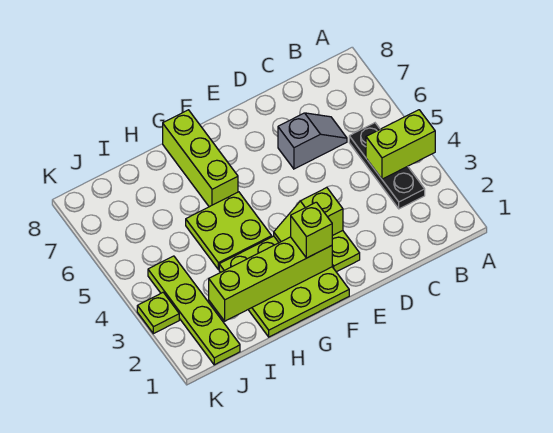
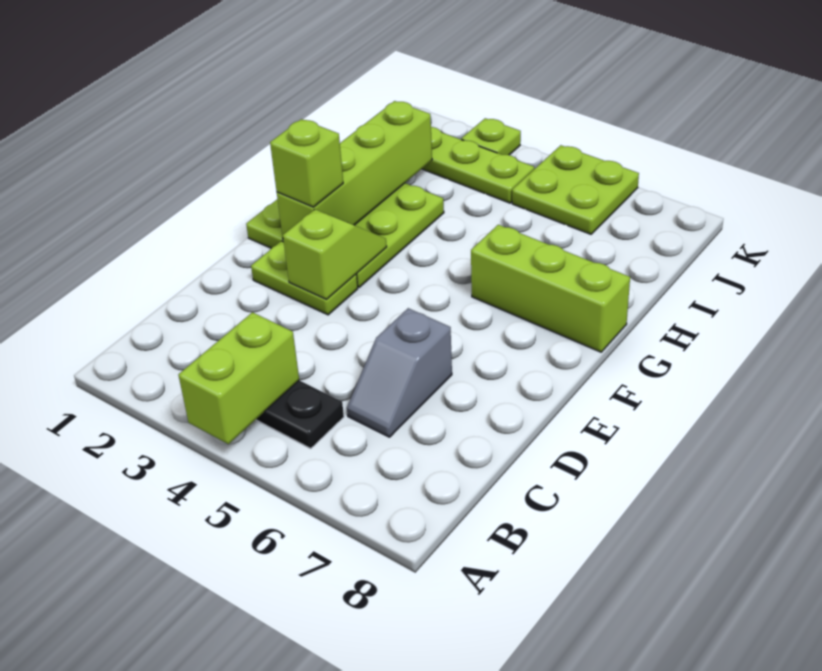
lime 2x2 plate [186,192,272,270] -> lime 2x2 plate moved to [512,145,639,234]

